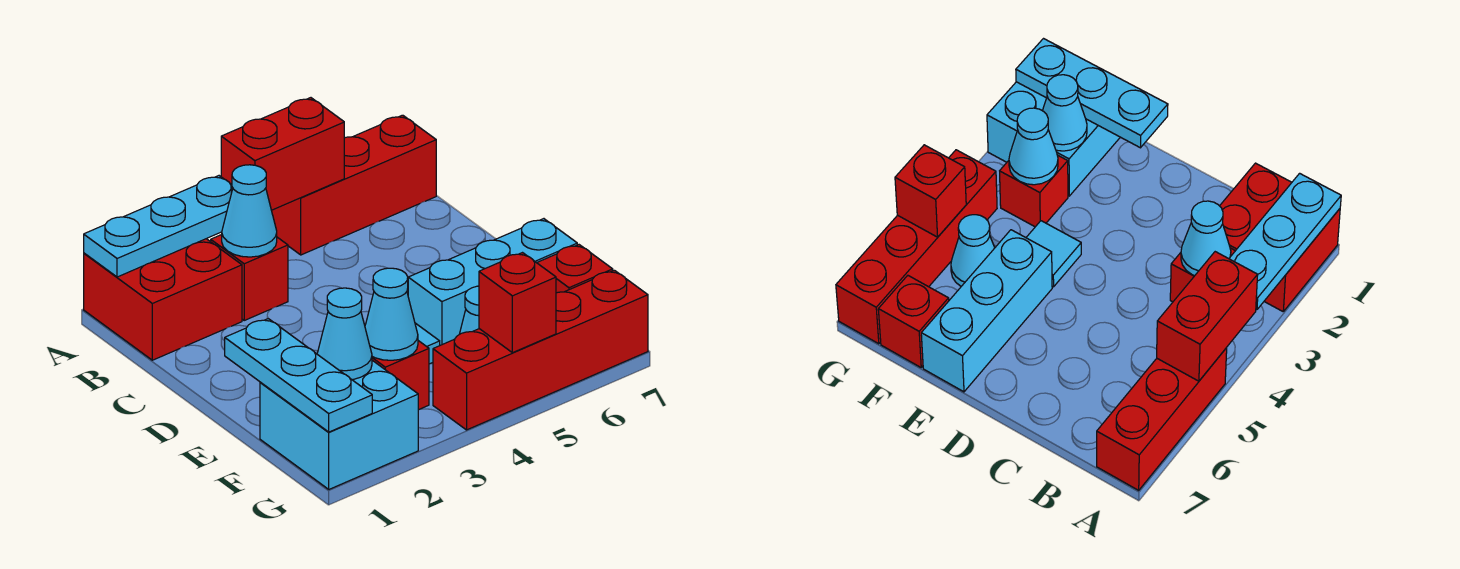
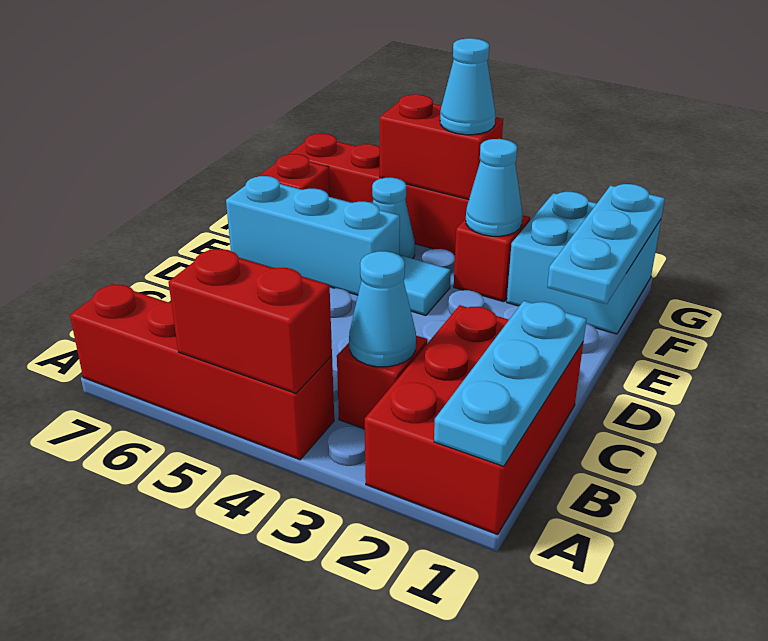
red 2x2 brick [84,239,242,360] -> red 2x3 brick [365,305,583,535]
cyan 1x3 plate [84,176,233,277] -> cyan 1x3 plate turned to [434,301,587,466]
red 1x3 brick [272,115,436,255] -> red 1x4 brick [70,284,334,460]
cyan 1x1 cone [317,288,372,380] -> cyan 1x1 cone moved to [440,38,495,135]
red 1x1 brick [479,253,556,353] -> red 1x2 brick [380,94,503,200]

